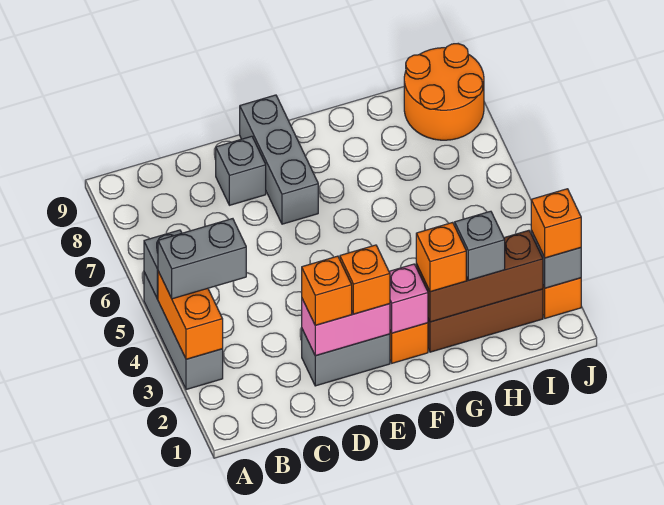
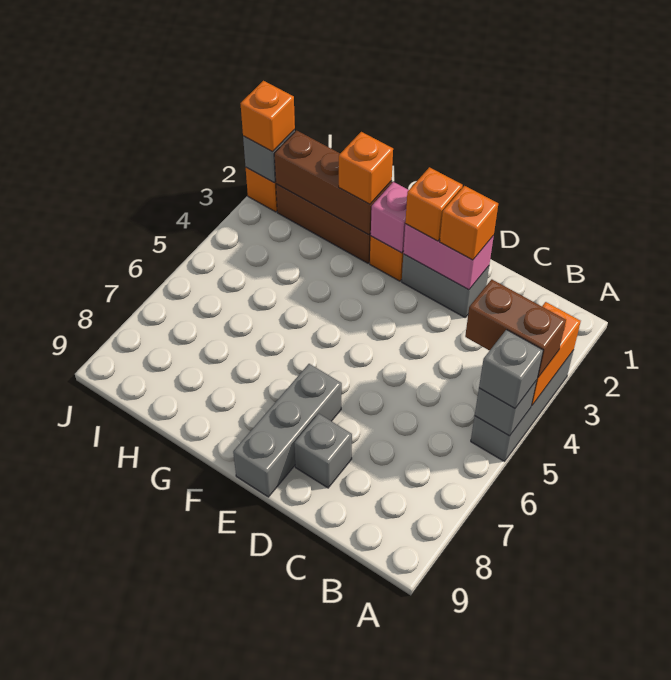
grey 1x2 brick [158,219,246,299] -> brown 1x2 brick [465,279,566,378]
grey 1x1 brick [455,211,505,280] -> grey 1x1 brick moved to [479,330,543,408]
orange 2x2 round brick [404,44,484,140] -> none

